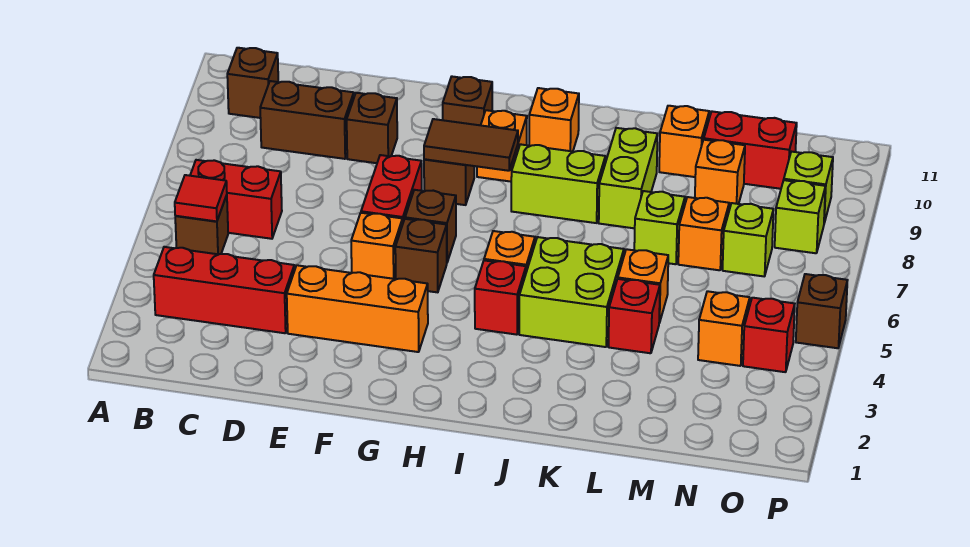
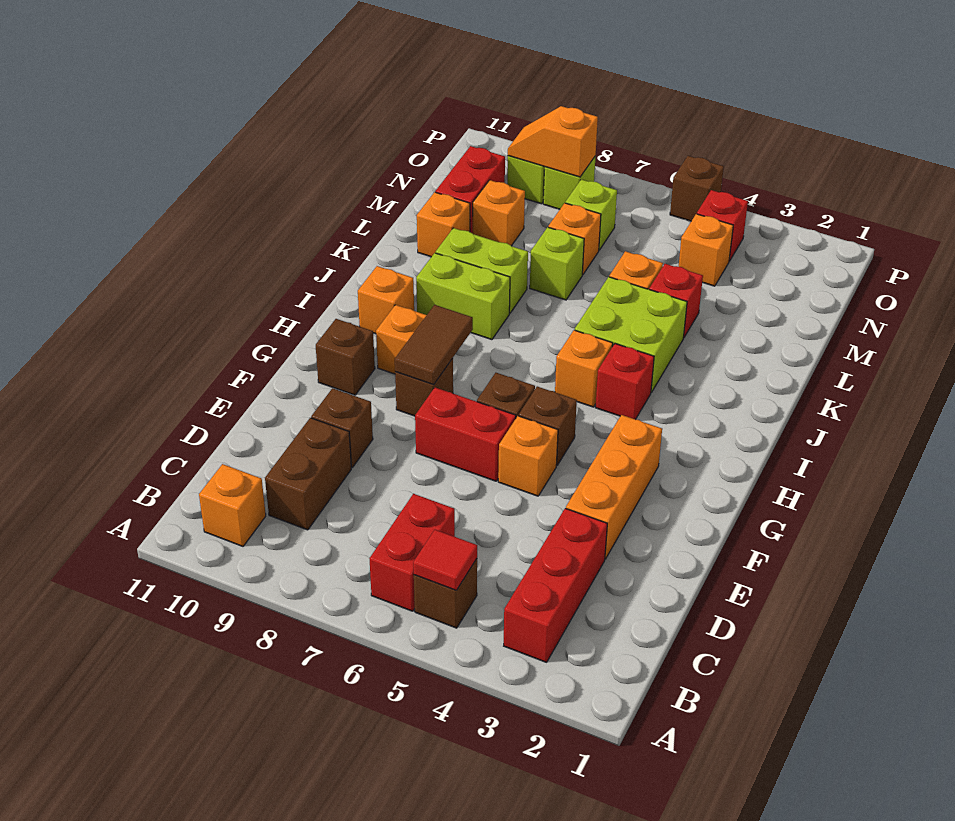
brown 1x1 brick [227,48,278,118] -> orange 1x1 brick [199,464,266,546]
lime 1x2 brick [511,144,605,223] -> lime 1x2 brick turned to [416,253,510,340]
none -> orange 1x2 slope [508,106,598,177]

